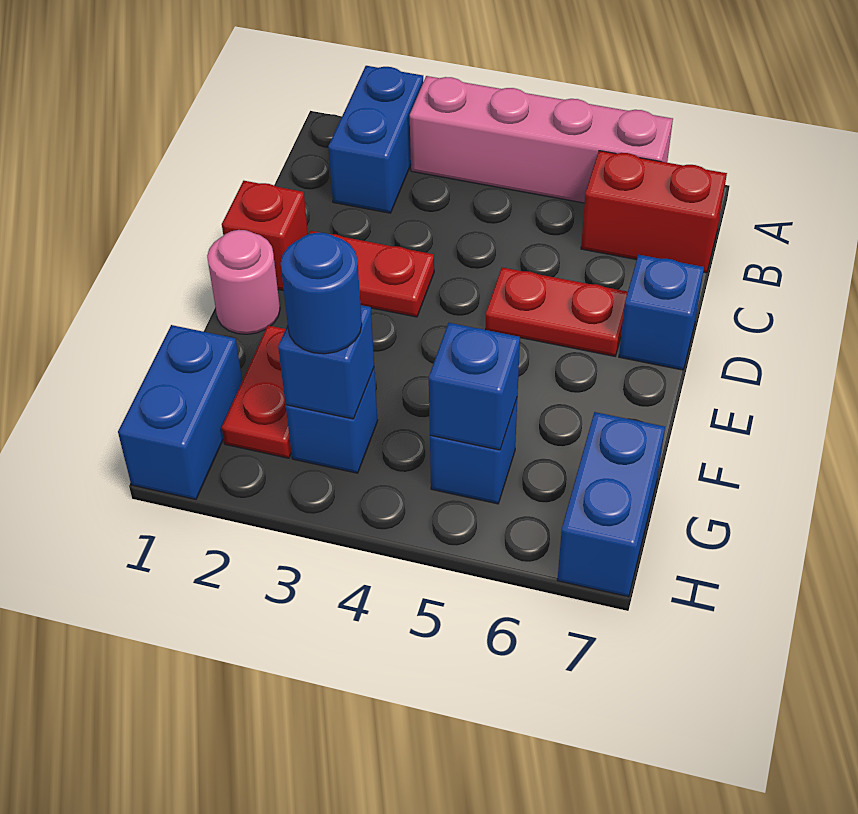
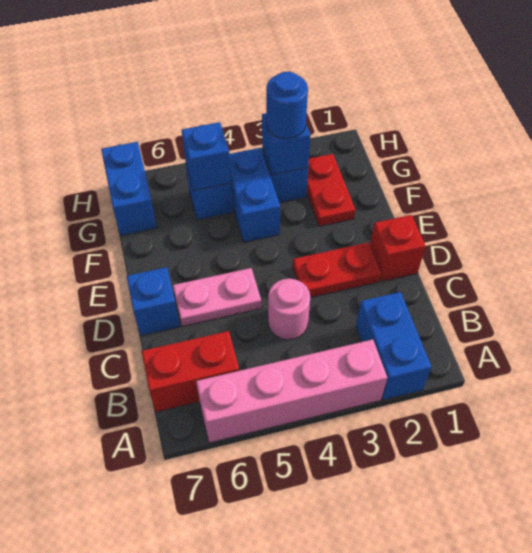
red 1x2 plate [486,267,628,356] -> pink 1x2 plate [173,268,261,326]
pink 1x1 round brick [207,230,280,334] -> pink 1x1 round brick moved to [268,279,310,340]
blue 1x2 brick [118,325,242,499] -> blue 1x2 brick moved to [229,148,280,242]

